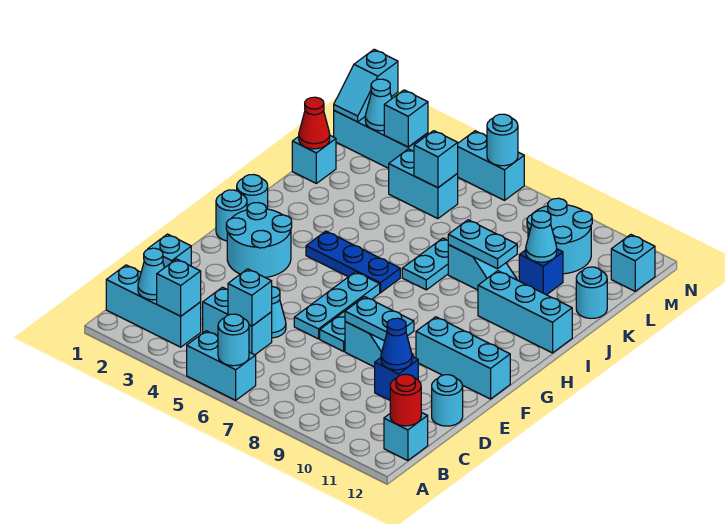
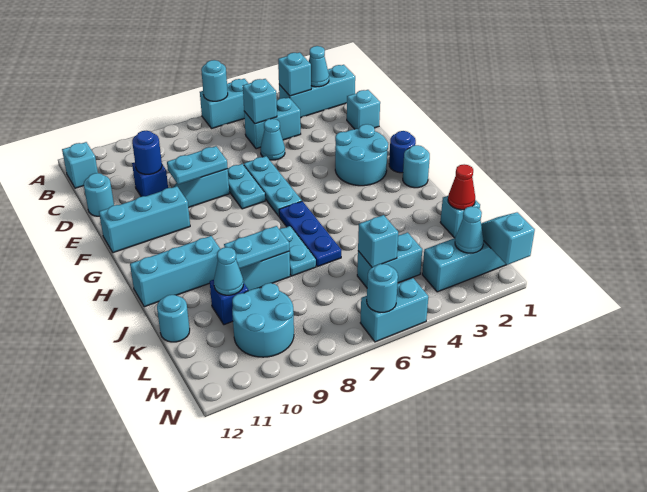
red 1x1 round brick [390,374,421,426] -> none
blue 1x1 cone [381,318,412,370] -> blue 1x1 round brick [132,131,162,174]
cyan 1x1 round brick [216,190,247,241] -> blue 1x1 round brick [389,131,416,173]
blue 1x3 plate [306,231,400,293] -> blue 1x3 plate turned to [279,201,341,267]
cyan 1x1 brick [384,90,428,147] -> none
cyan 1x1 brick [611,235,655,291] -> none

